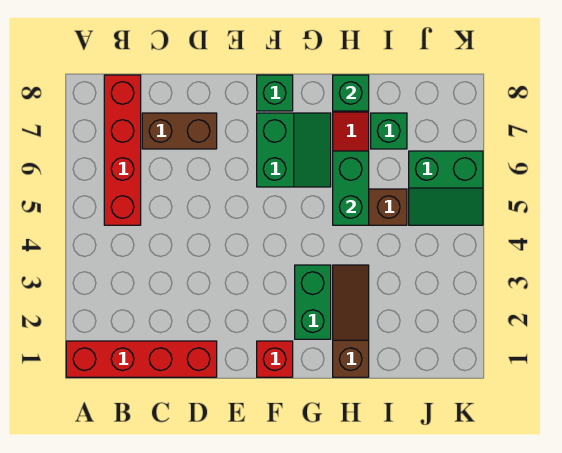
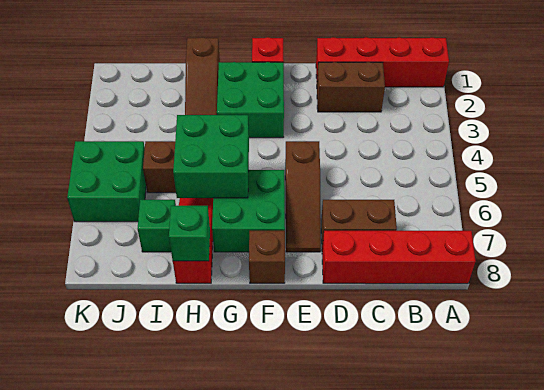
red 1x4 brick [104,75,141,225] -> red 1x4 brick turned to [322,231,476,284]
none -> brown 1x2 brick [317,62,385,112]
none -> brown 1x3 slope [285,141,321,252]
green 2x2 slope [257,113,331,187] -> green 2x2 brick [212,170,285,252]
green 1x1 brick [257,75,293,111] -> brown 1x1 brick [249,231,285,283]
green 1x2 brick [295,265,331,339] -> green 2x2 brick [217,62,284,138]
green 1x2 brick [333,151,369,225] -> green 2x2 brick [173,115,249,198]
green 2x2 slope [409,151,483,225] -> green 2x2 brick [67,141,146,222]

